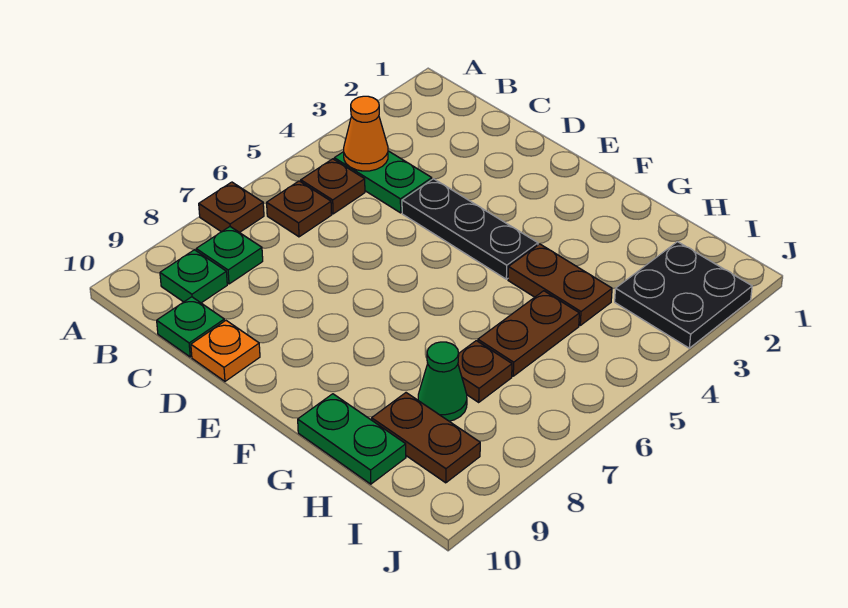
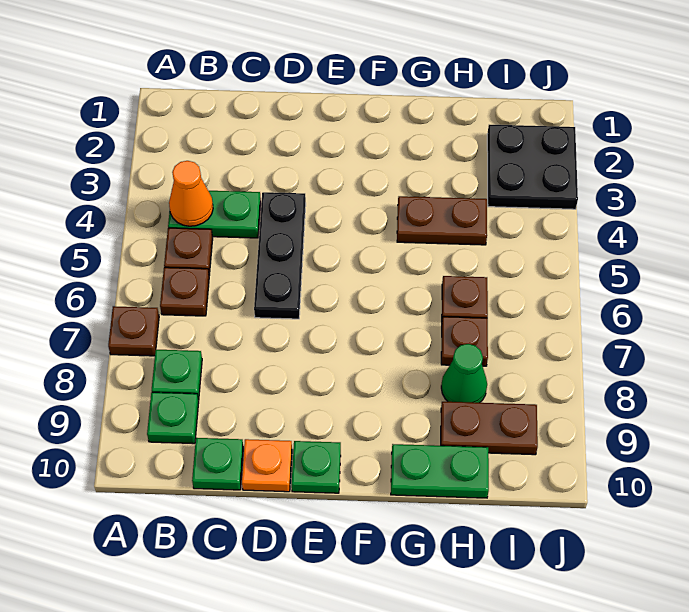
black 1x3 plate [402,179,538,279] -> black 1x3 plate turned to [254,192,306,319]
none -> green 1x1 plate [292,441,341,493]
brown 1x2 plate [478,291,579,376] -> brown 1x1 plate [442,276,488,318]

